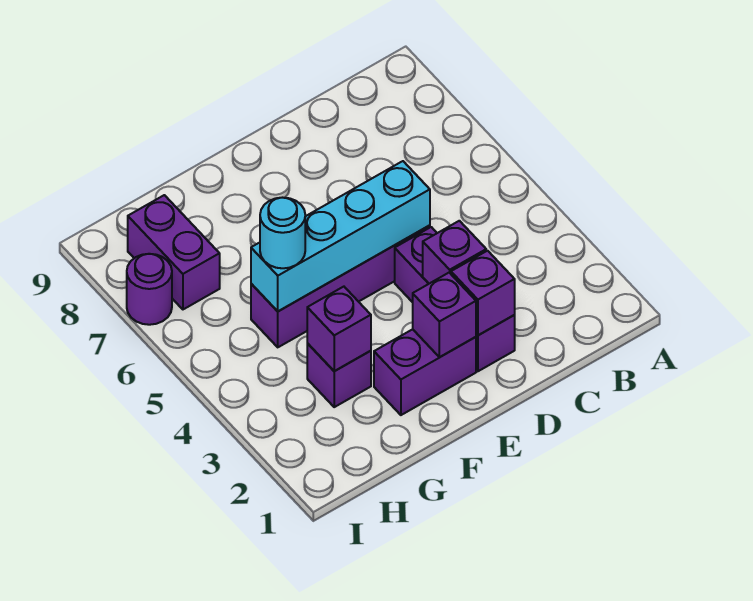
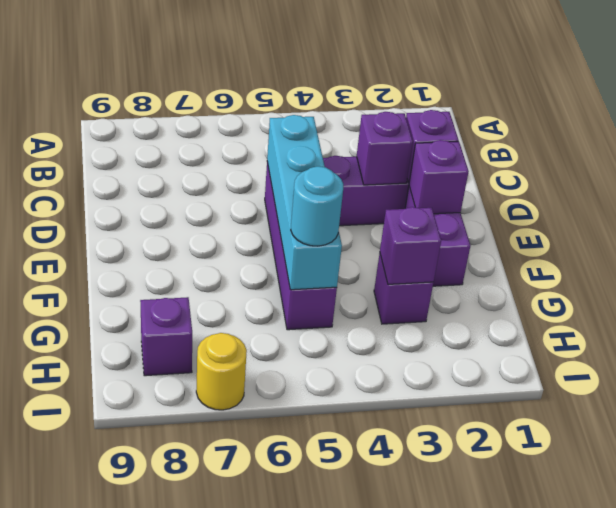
purple 1x2 brick [128,195,220,309] -> purple 1x1 brick [140,297,192,376]
purple 1x1 round brick [127,254,172,325] -> yellow 1x1 round brick [196,333,247,410]

